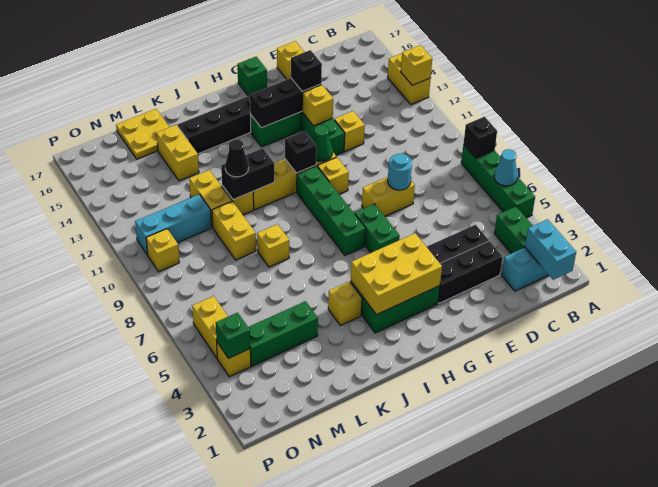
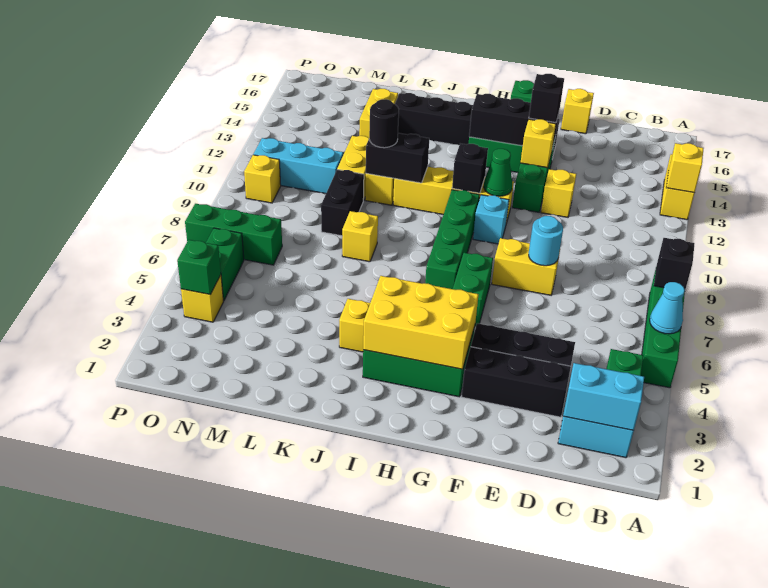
cyan 1x2 brick [525,219,576,280] -> cyan 1x2 brick turned to [563,363,644,431]
yellow 1x1 brick [318,157,349,194] -> cyan 1x1 brick [473,195,509,244]
black 1x1 cone [225,139,249,177] -> black 1x1 round brick [369,99,399,148]
green 1x3 brick [248,301,318,366] -> green 1x3 brick moved to [185,204,282,265]
yellow 1x2 brick [212,201,256,260] -> black 1x2 brick [321,170,364,236]
yellow 2x2 plate [116,109,169,159] -> none
yellow 1x2 brick [192,296,228,358] -> green 1x2 brick [206,228,244,301]

